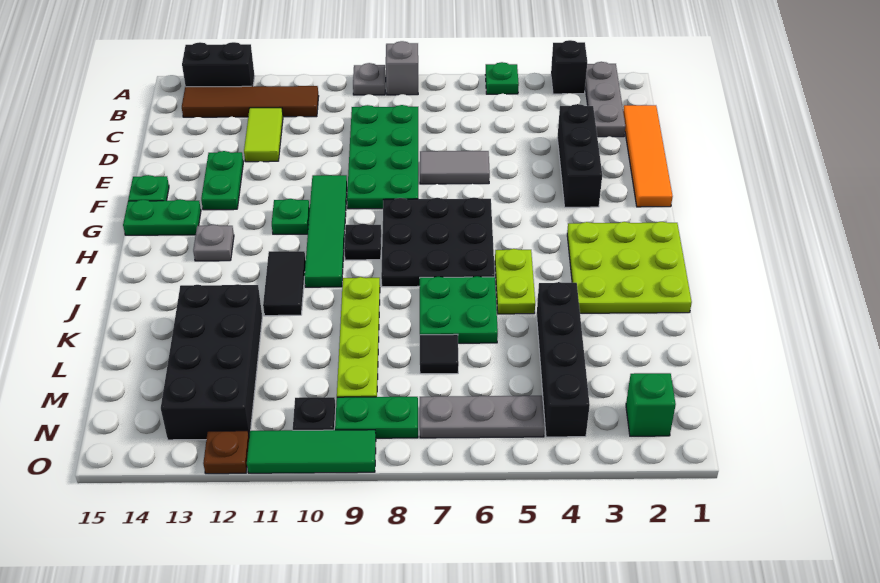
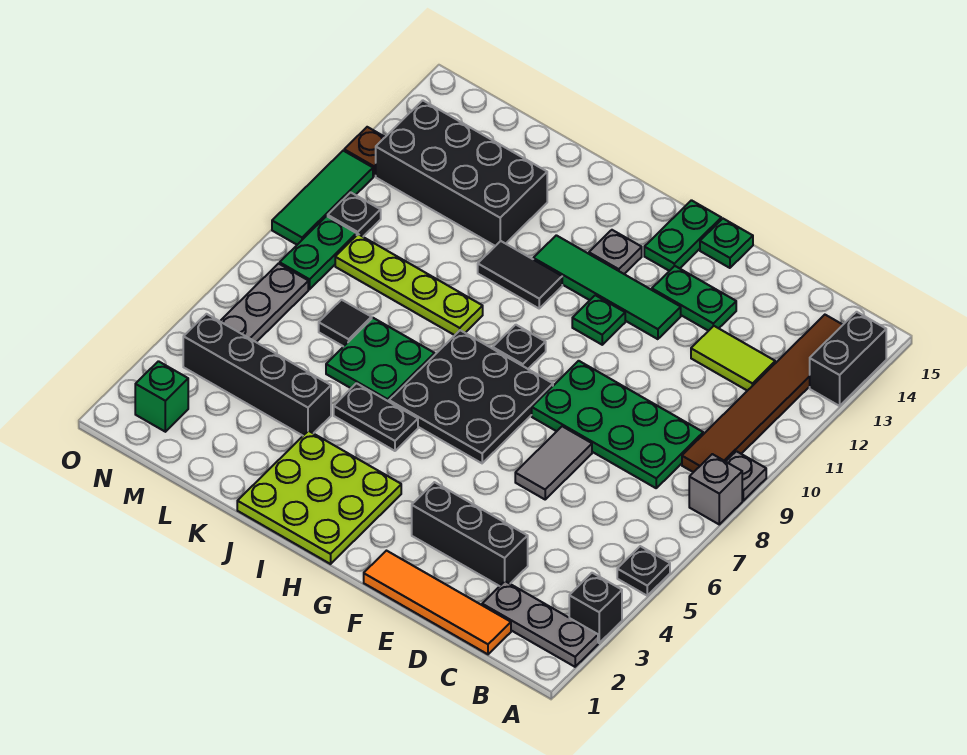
green 1x1 plate [485,62,519,94] -> black 1x1 plate [617,546,670,596]
brown 1x4 tile [182,86,319,117] -> brown 1x6 tile [682,315,843,472]
green 1x4 tile [304,175,347,287] -> green 1x4 tile moved to [533,235,681,339]
lime 1x2 plate [495,249,535,314] -> black 1x2 plate [334,383,418,451]

